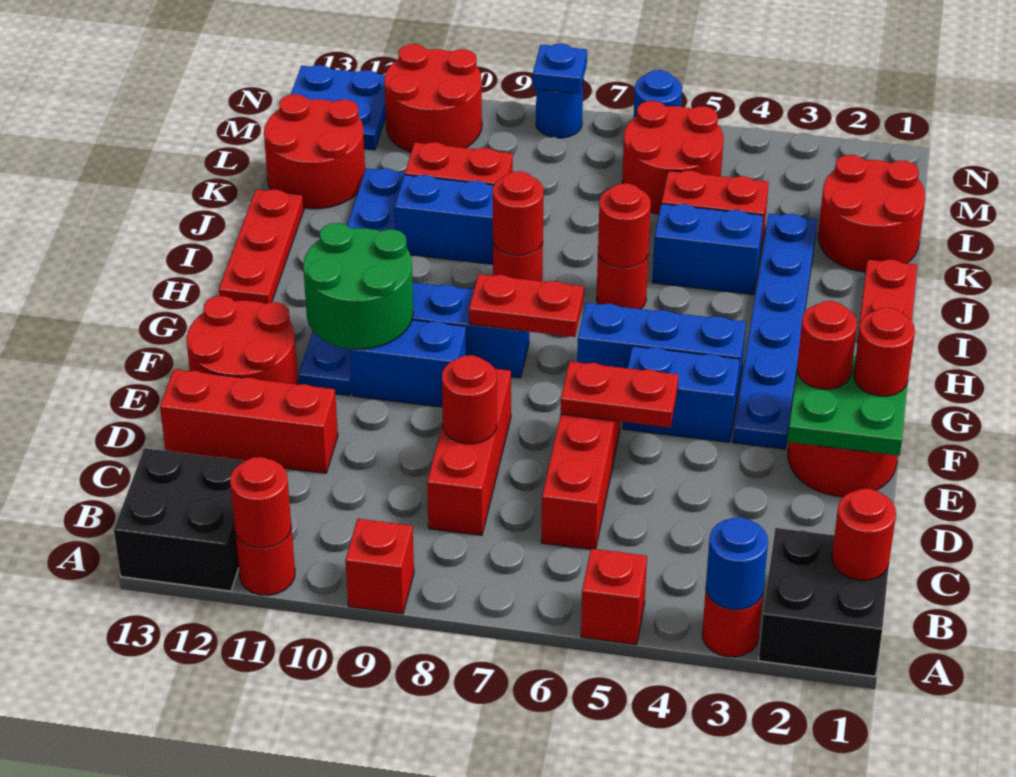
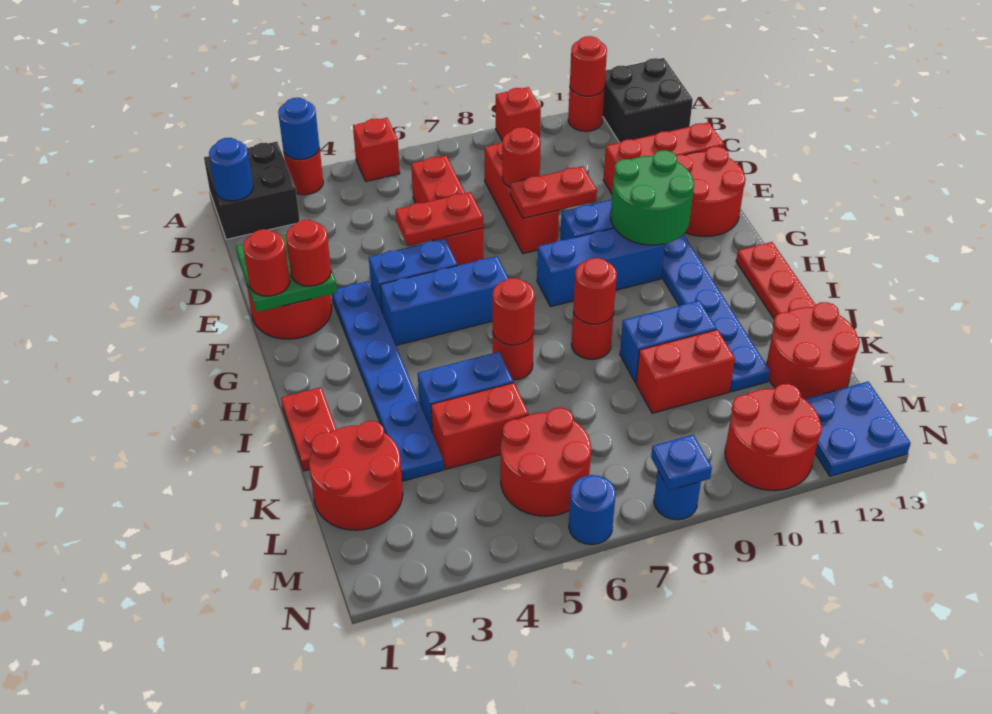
red 1x1 round brick [832,489,896,580] -> blue 1x1 round brick [209,138,253,201]
red 1x2 plate [469,274,584,337] -> red 1x2 plate moved to [510,166,597,219]

